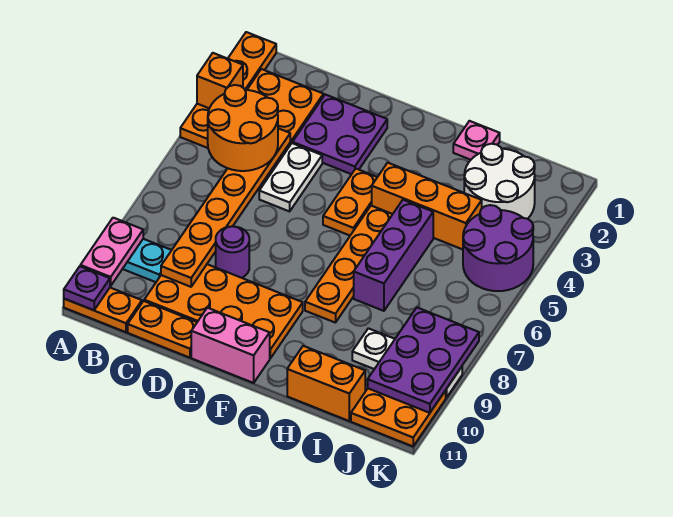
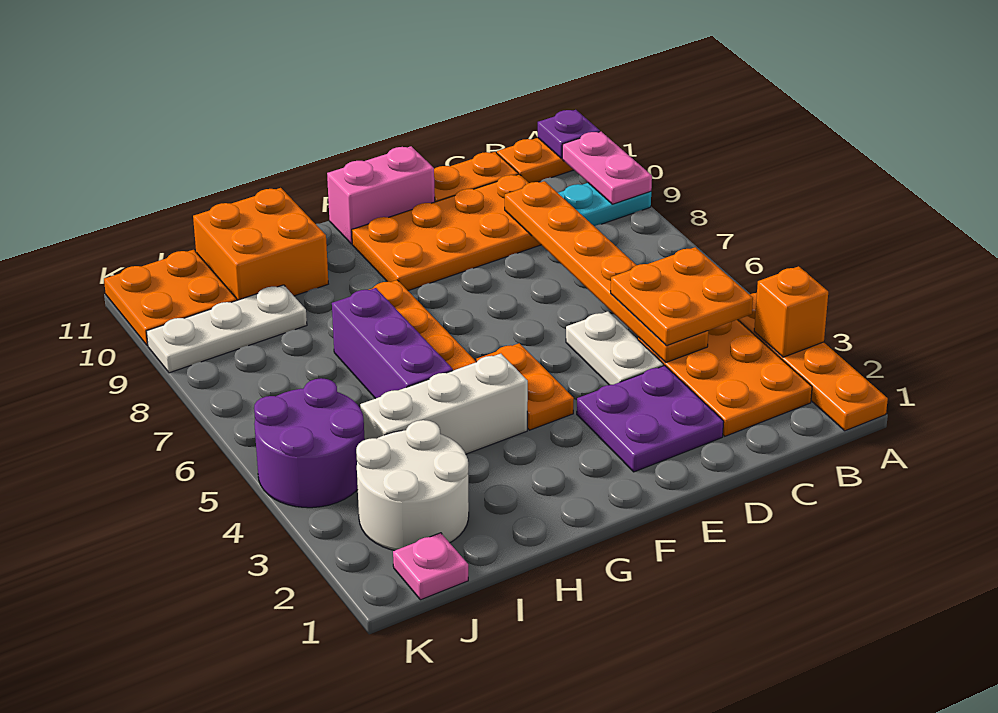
orange 2x2 round brick [208,85,278,171] -> orange 2x2 plate [611,247,753,346]
purple 1x1 round brick [216,226,249,278] -> none
orange 1x3 brick [372,163,482,249] -> white 1x3 brick [360,354,528,454]
pink 1x1 plate [453,121,500,160] -> pink 1x1 plate moved to [393,533,468,600]
orange 1x2 brick [287,346,365,421] -> orange 2x2 brick [193,188,328,300]
purple 2x3 plate [368,308,479,413] -> none

